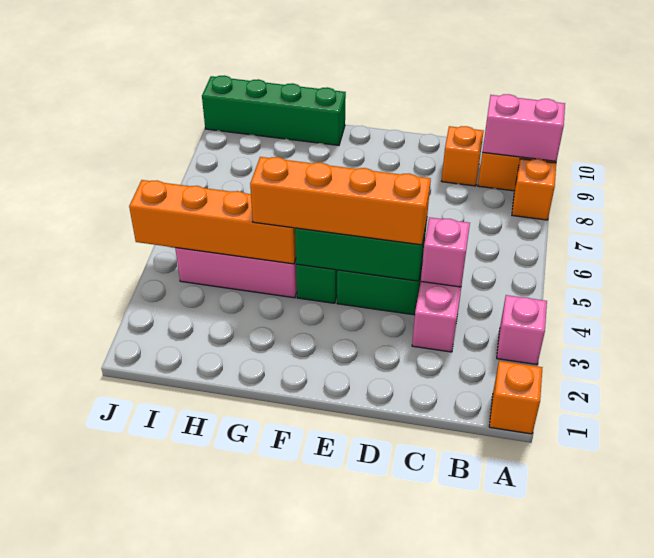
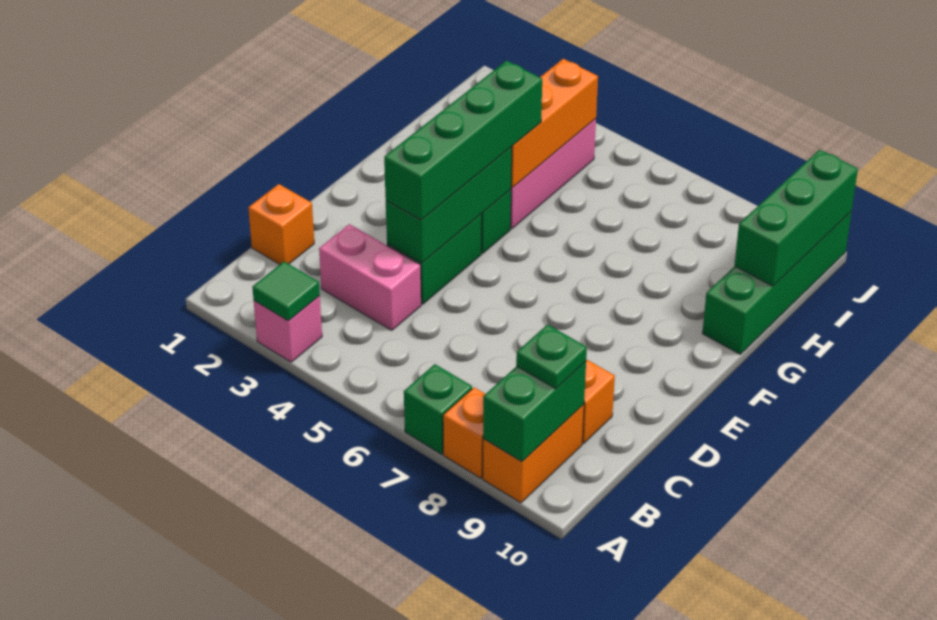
orange 1x1 brick [489,361,542,434] -> orange 1x1 brick moved to [248,184,314,264]
none -> green 1x1 tile [252,261,320,321]
none -> green 1x1 brick [404,364,472,454]
pink 1x2 brick [483,94,565,161] -> green 1x2 brick [483,362,586,462]
none -> green 1x1 plate [516,325,587,389]
pink 1x1 brick [421,217,470,287] -> none
orange 1x4 brick [250,157,431,245] -> green 1x4 brick [384,61,542,220]
orange 1x4 brick [129,180,296,264] -> orange 1x3 brick [511,59,598,187]
none -> green 1x3 brick [735,150,858,286]

